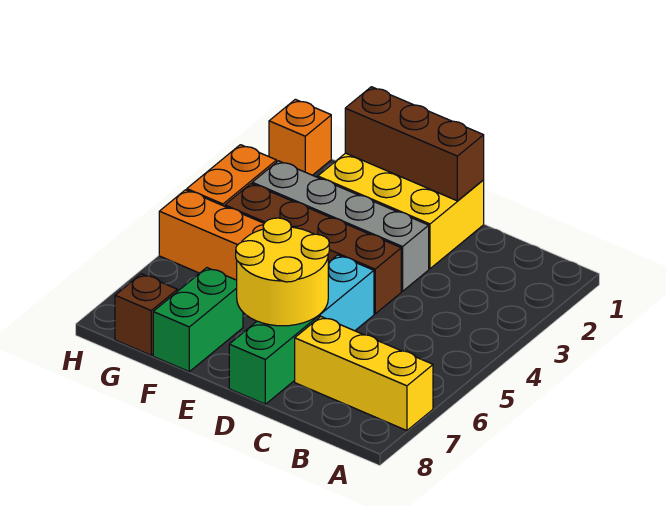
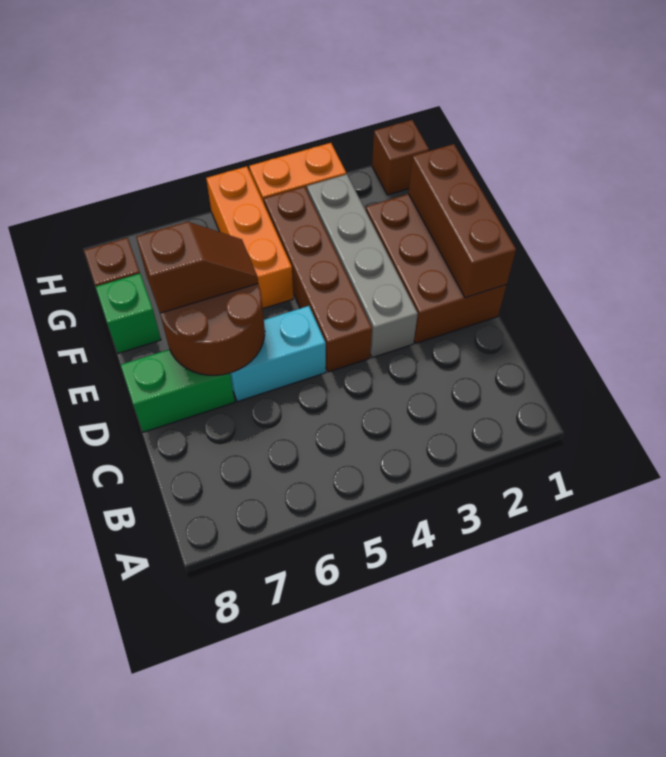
yellow 1x3 brick [295,317,433,431] -> none
yellow 2x3 brick [318,153,484,269] -> brown 2x3 brick [366,194,507,343]
yellow 2x2 round brick [236,218,329,326] -> brown 2x2 round brick [160,284,265,375]
none -> brown 1x2 slope [136,222,258,313]
green 1x2 brick [153,268,243,372] -> green 1x1 brick [96,274,161,353]
orange 1x1 brick [269,99,331,175] -> brown 1x1 brick [372,120,429,195]

